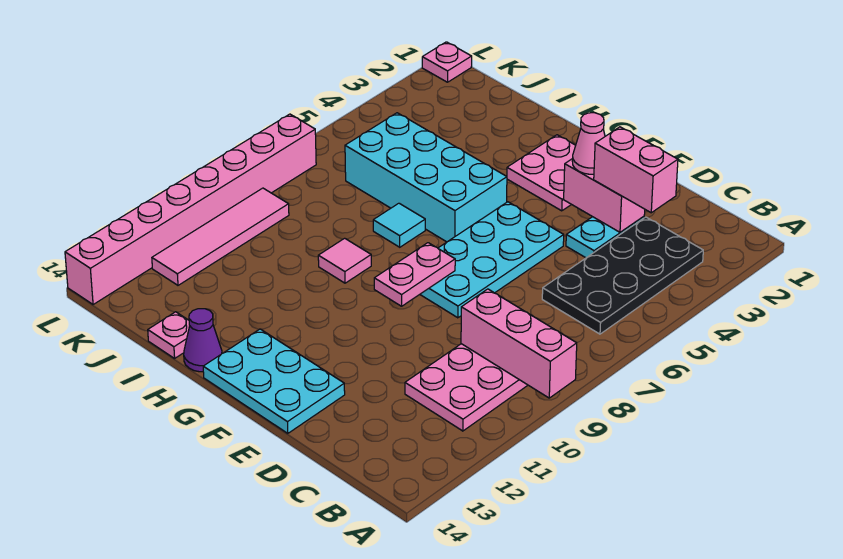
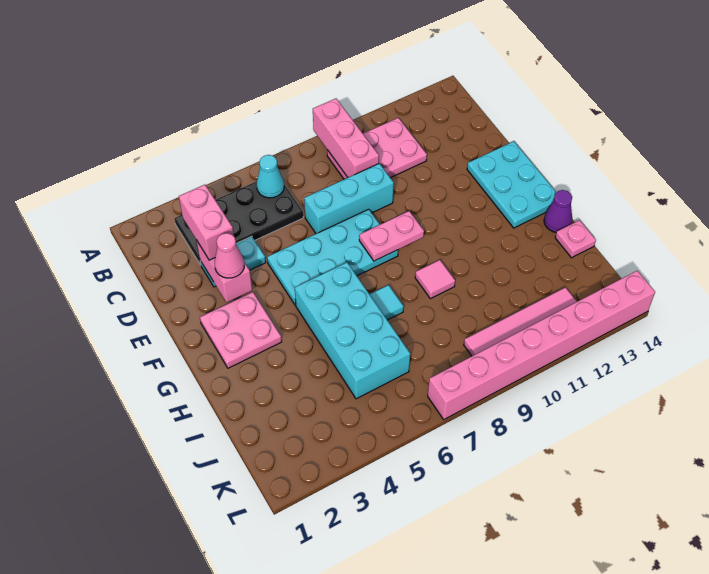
none -> cyan 1x1 cone [257,155,284,198]
none -> cyan 1x3 brick [304,163,394,234]
pink 1x1 plate [422,42,472,82] -> none

